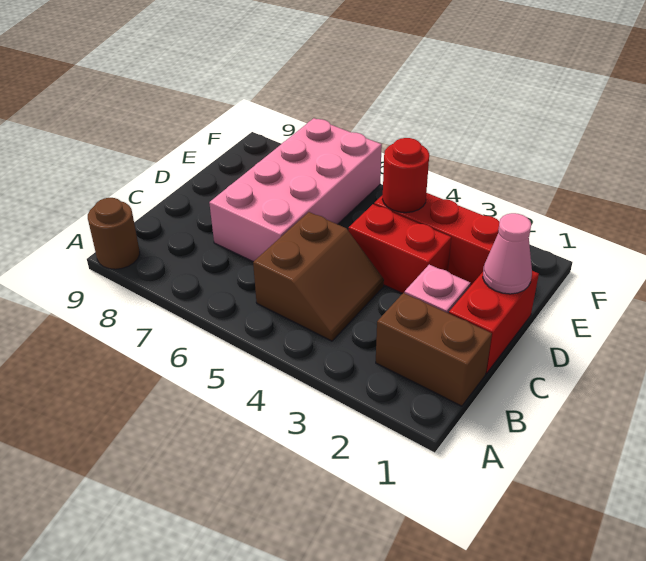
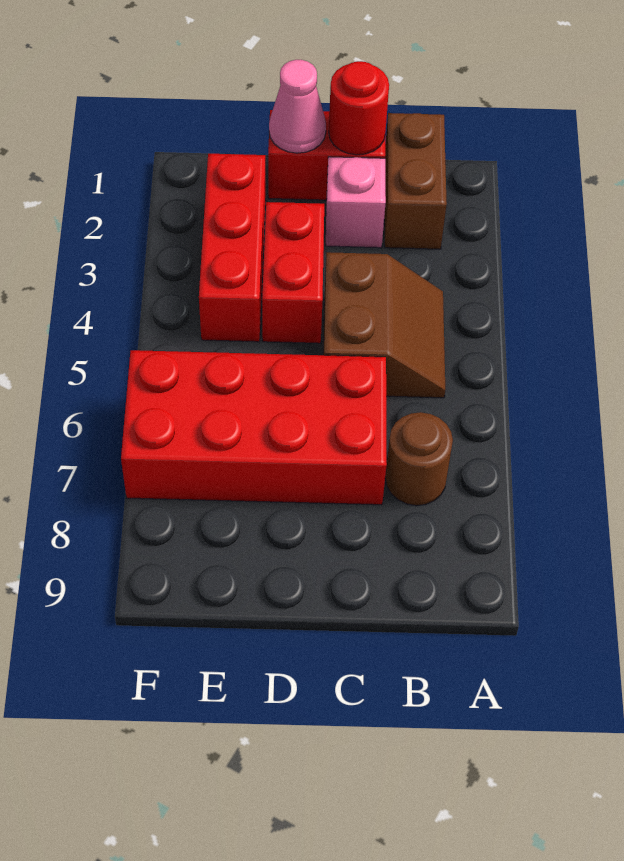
brown 1x1 round brick [88,198,140,269] -> brown 1x1 round brick moved to [385,412,453,506]
brown 2x2 slope [253,212,384,341] -> brown 2x2 slope turned to [324,252,445,398]
pink 2x4 brick [209,118,382,262] -> red 2x4 brick [121,350,387,505]
red 1x1 round brick [383,138,429,213] -> red 1x1 round brick moved to [329,61,389,155]

